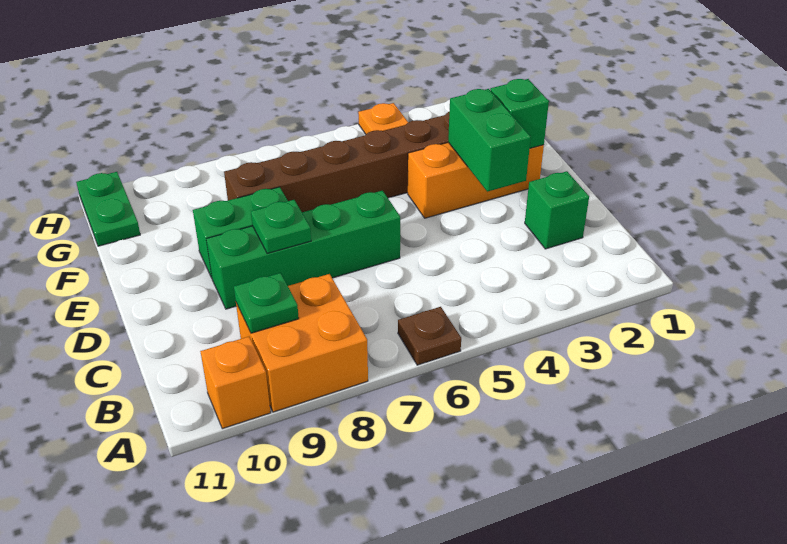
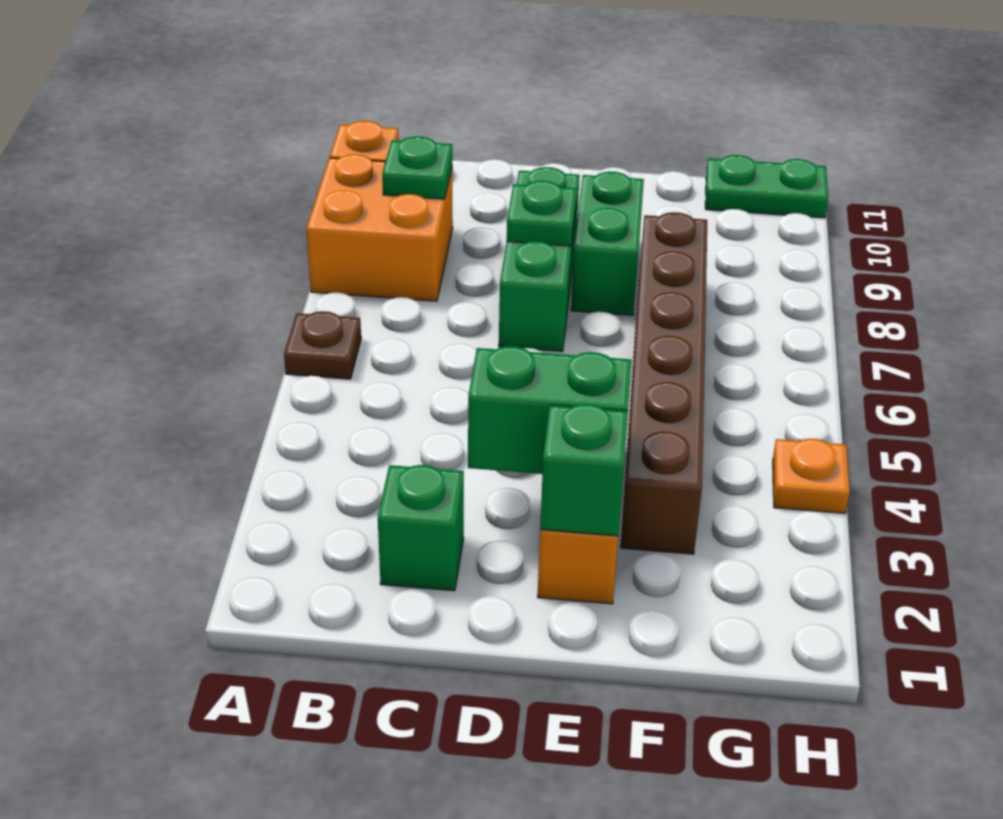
green 1x4 brick [206,191,400,309] -> green 1x3 brick [499,167,580,352]

